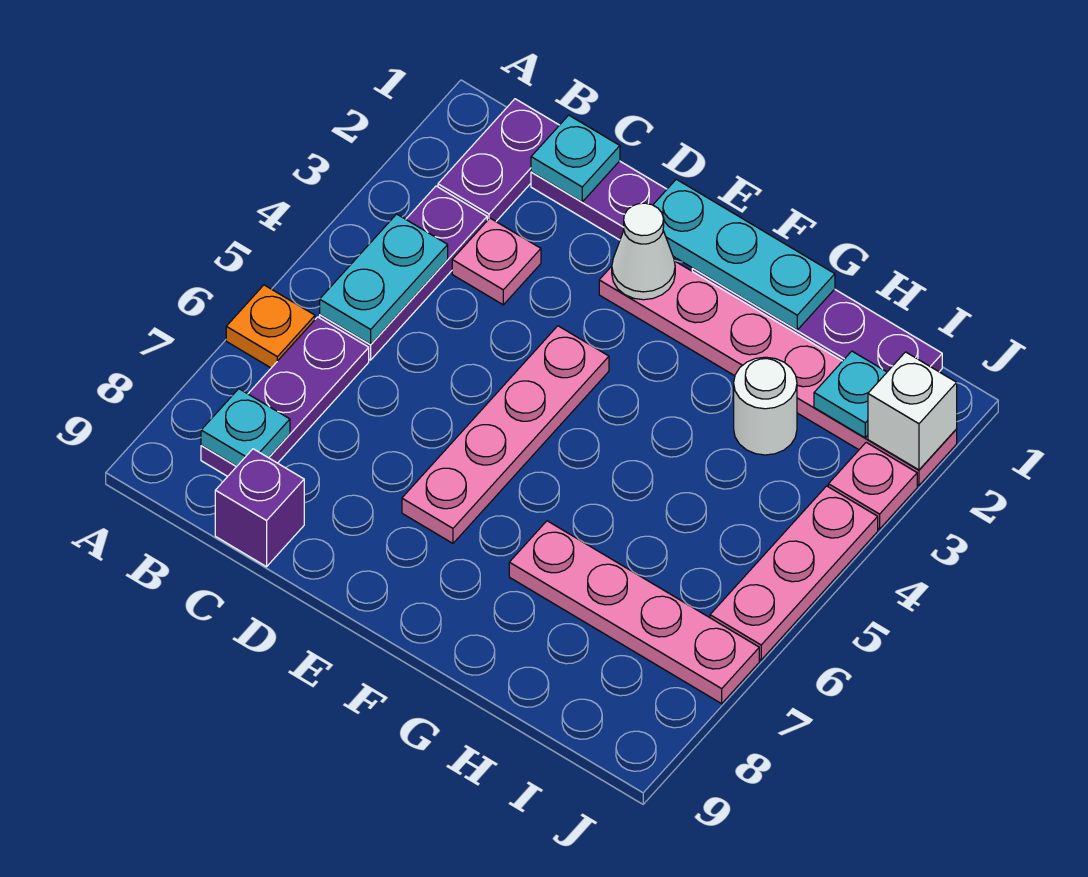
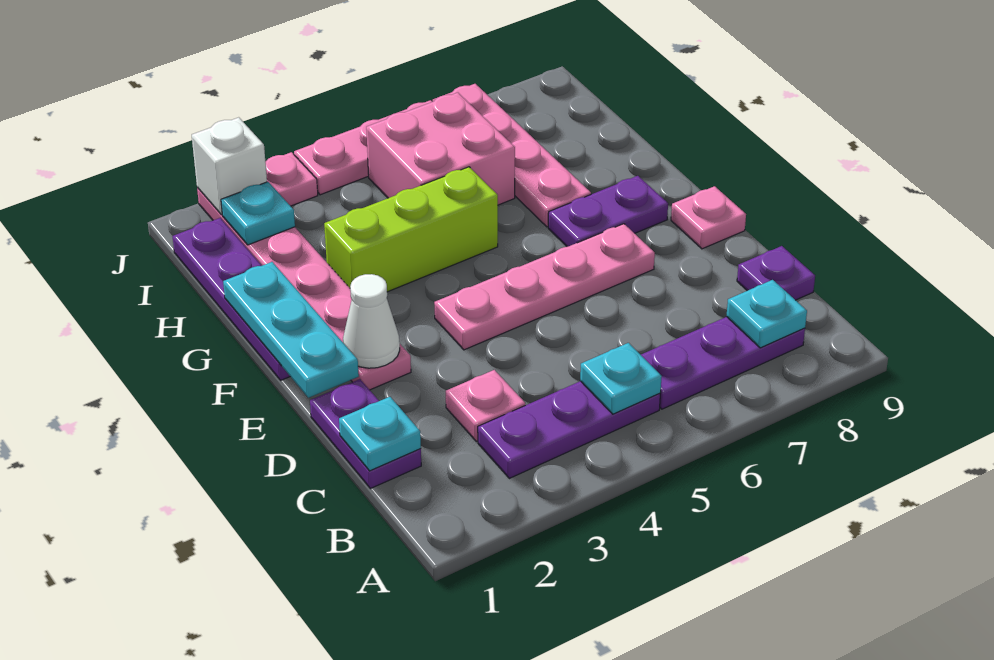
orange 1x1 plate [226,285,315,368] -> none
purple 1x2 plate [438,99,559,221] -> purple 1x2 plate moved to [548,176,668,247]
cyan 1x2 plate [320,214,448,344] -> cyan 1x1 plate [580,343,662,414]
purple 1x1 brick [215,449,304,567] -> purple 1x1 plate [737,246,815,300]
none -> pink 1x1 plate [671,186,746,249]
none -> lime 1x3 brick [324,167,498,292]
white 1x1 round brick [734,357,797,455] -> none
none -> pink 2x2 brick [366,93,515,205]

